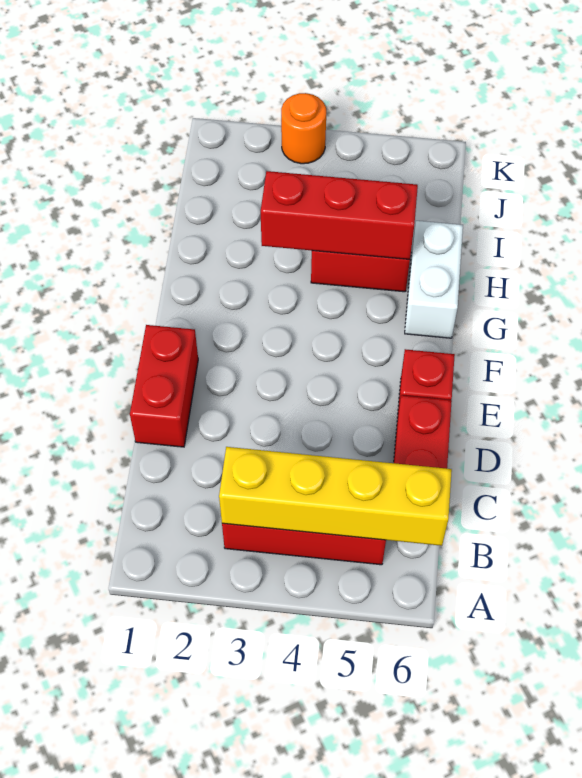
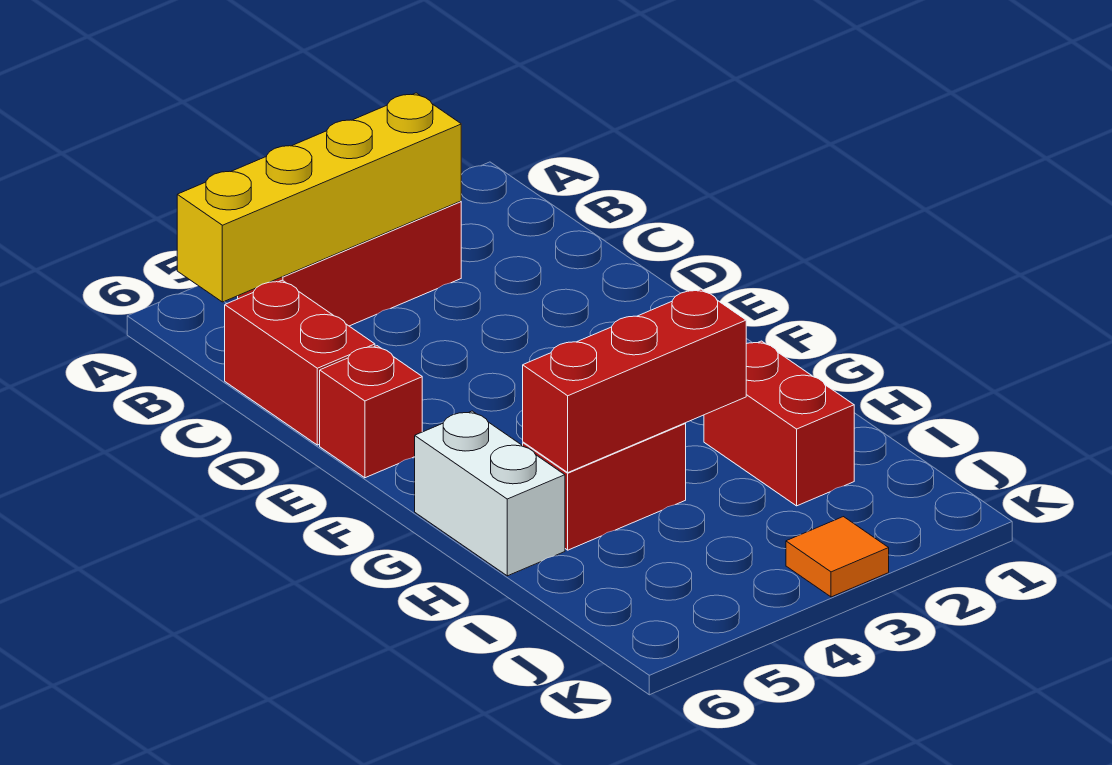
red 1x2 brick [130,325,198,447] -> red 1x2 brick moved to [704,341,854,506]
orange 1x1 round brick [281,93,326,164] -> orange 1x1 tile [786,517,889,597]

